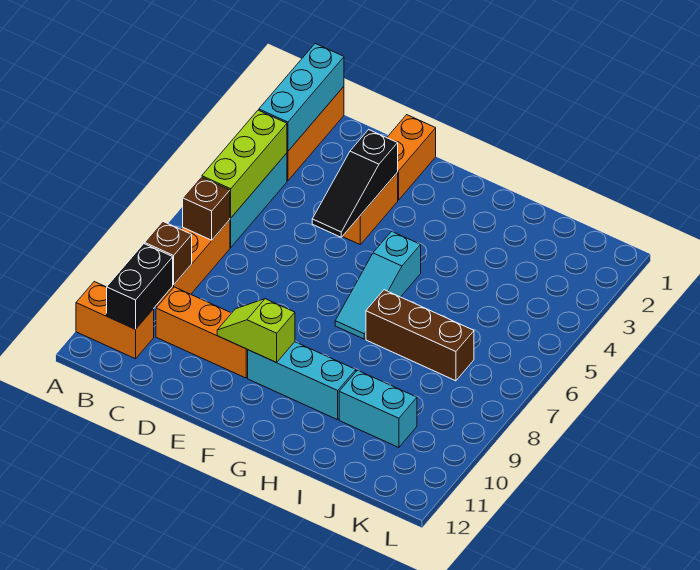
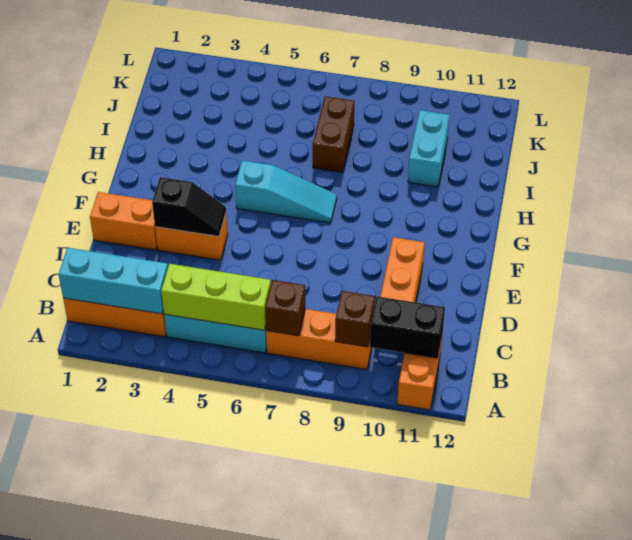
black 1x3 slope [312,130,398,237] -> black 1x2 slope [152,177,226,237]
lime 1x2 slope [217,299,295,363] -> none
cyan 1x3 brick [248,342,356,420] -> none
brown 1x3 brick [366,290,474,381] -> brown 1x2 brick [313,96,355,172]

